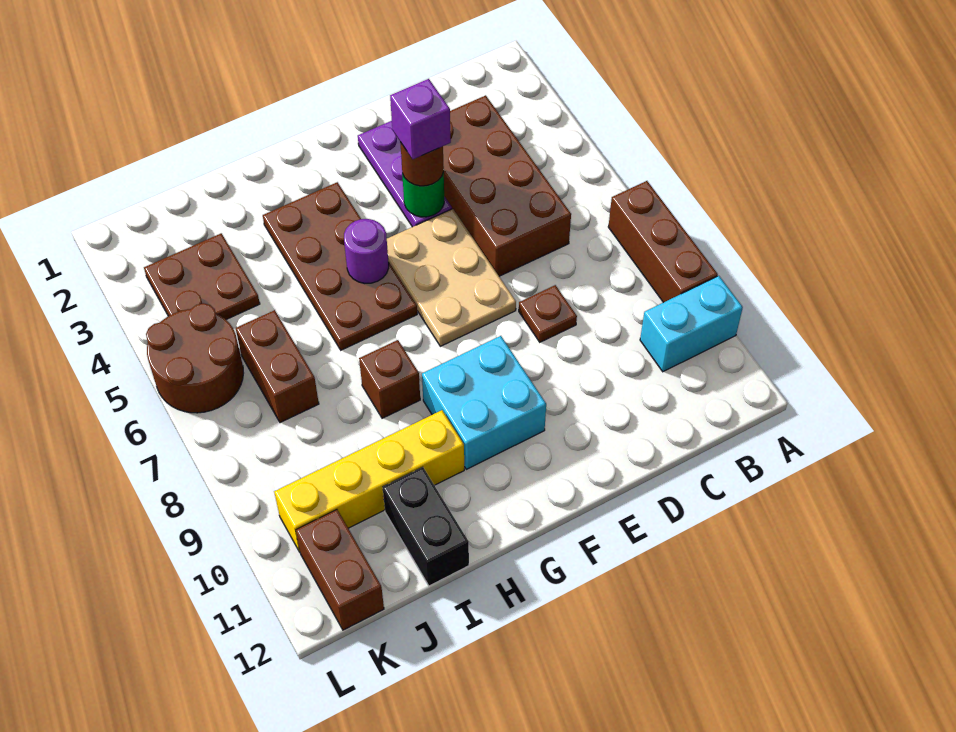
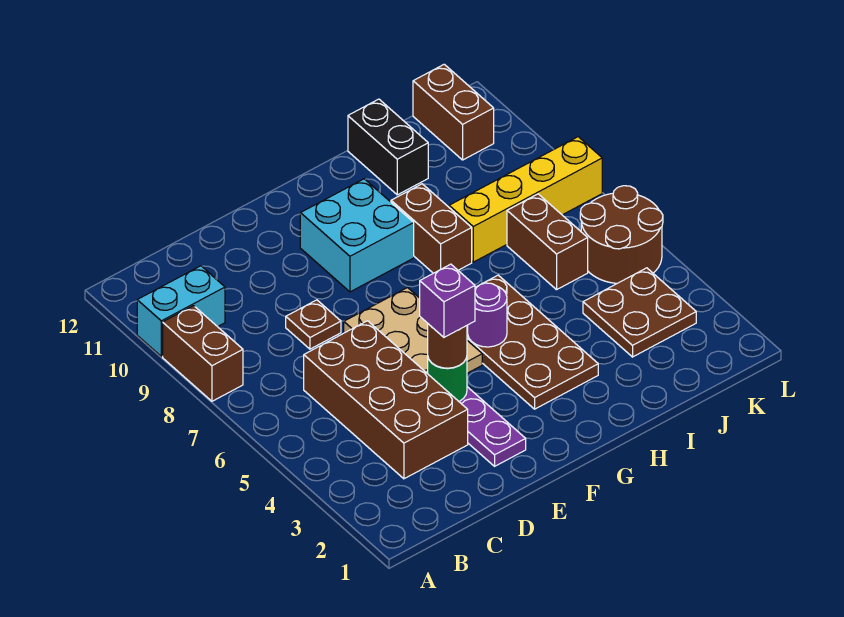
brown 1x3 brick [608,181,718,303] -> brown 1x2 brick [163,306,243,401]
brown 1x1 brick [359,340,420,418] -> brown 1x2 brick [391,184,472,273]
yellow 1x4 brick [274,410,464,552] -> yellow 1x4 brick moved to [449,137,602,262]

